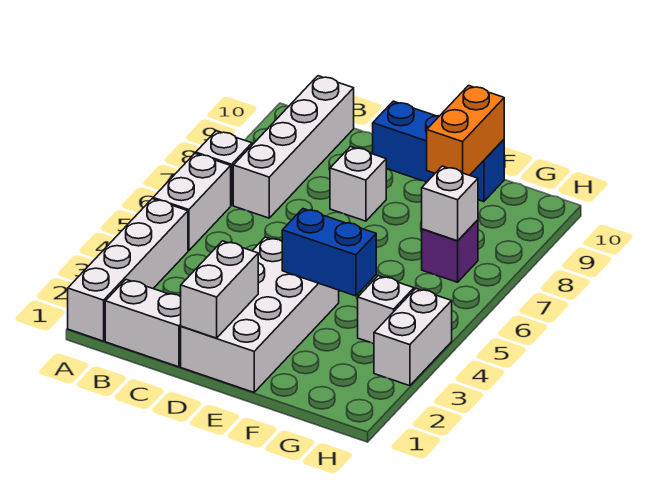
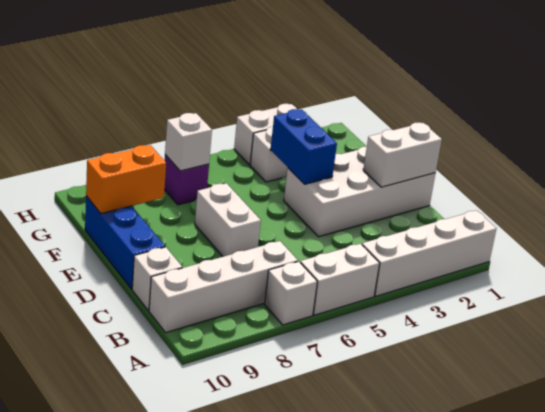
white 1x2 brick [105,280,181,367] -> white 1x2 brick moved to [195,183,261,257]
white 1x1 brick [330,147,386,221] -> white 1x1 brick moved to [132,247,182,311]

